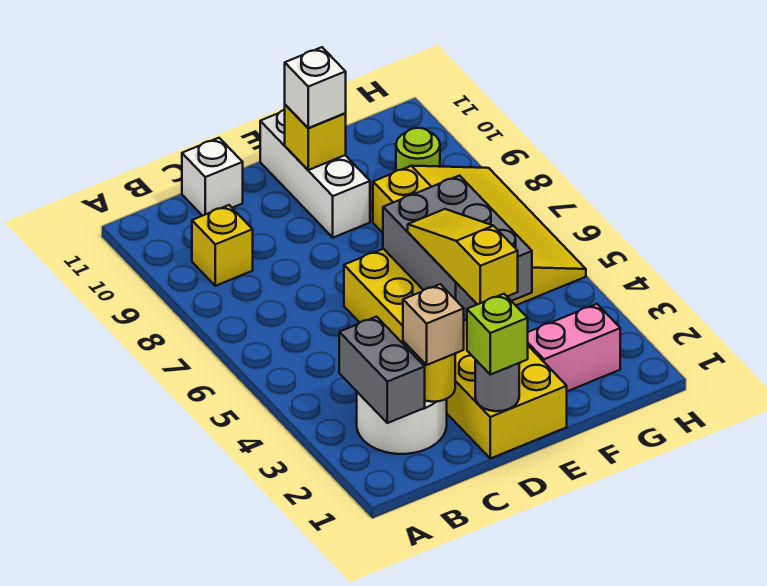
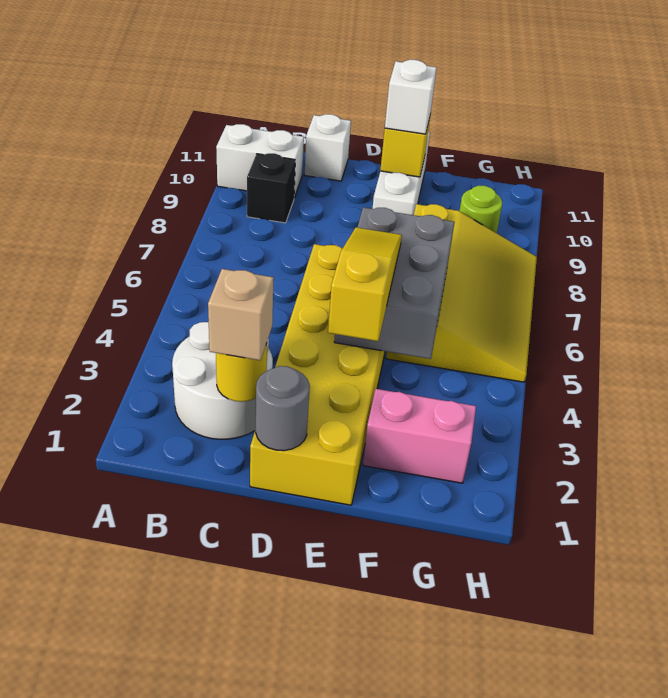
none -> white 1x2 brick [216,124,304,198]
grey 1x2 brick [339,317,425,423] -> none
yellow 1x1 brick [192,205,253,286] -> black 1x1 brick [247,153,295,223]
lime 1x1 brick [467,294,528,375] -> none

